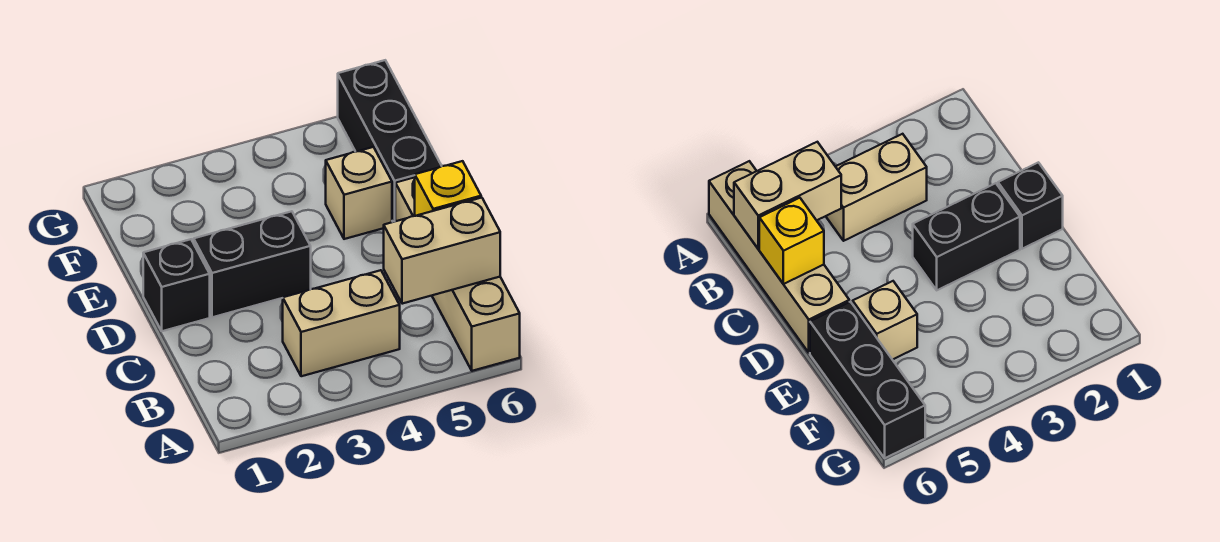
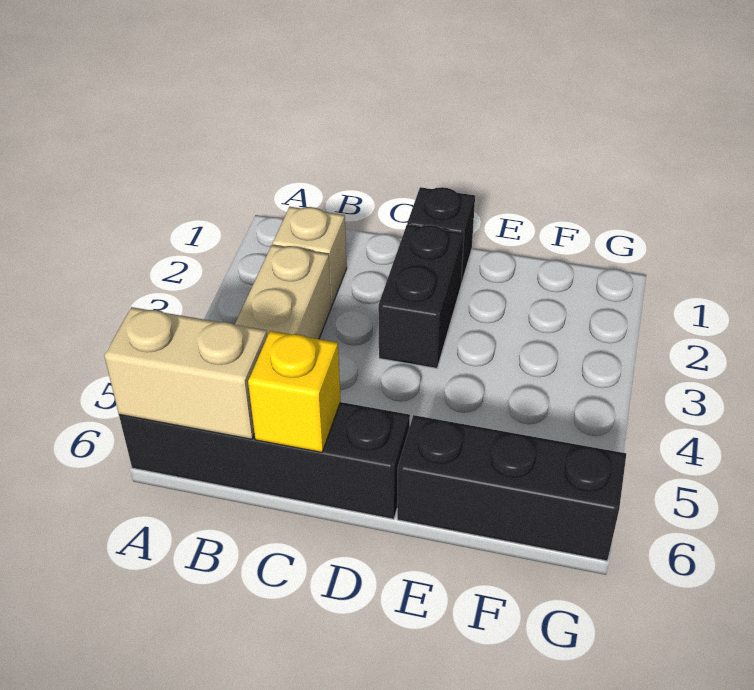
tan 1x4 brick [395,177,520,371] -> black 1x4 brick [119,402,410,519]
tan 1x2 brick [384,198,500,304] -> tan 1x2 brick turned to [104,307,267,439]
tan 1x1 brick [326,147,392,239] -> tan 1x1 brick moved to [273,207,347,306]

